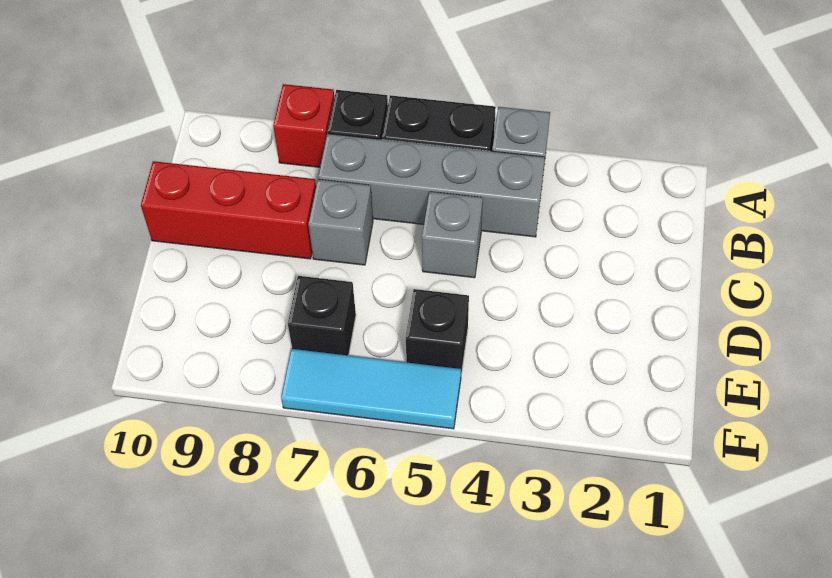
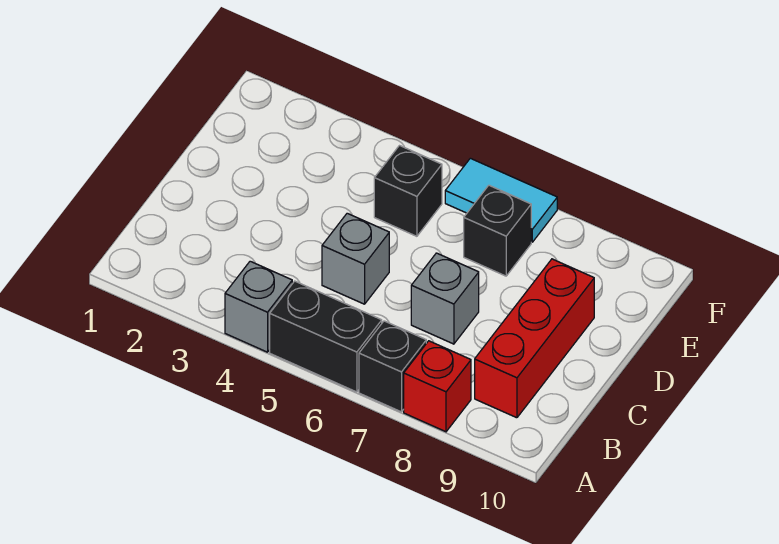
grey 1x4 brick [318,134,545,237] -> none
red 1x3 brick [141,161,316,259] -> red 1x3 brick turned to [475,259,594,418]
cyan 1x3 tile [281,349,461,429] -> cyan 1x2 tile [445,158,557,242]

